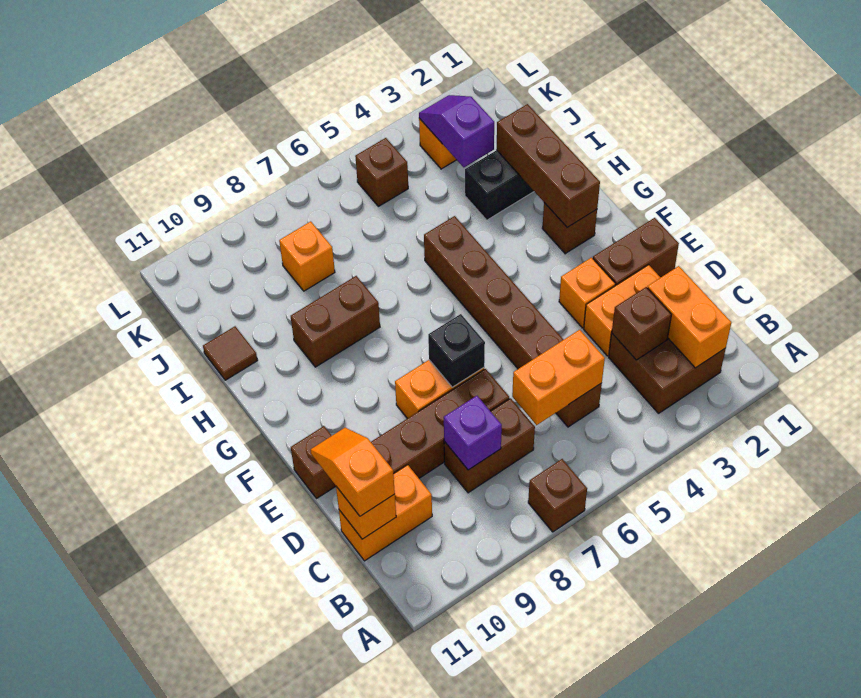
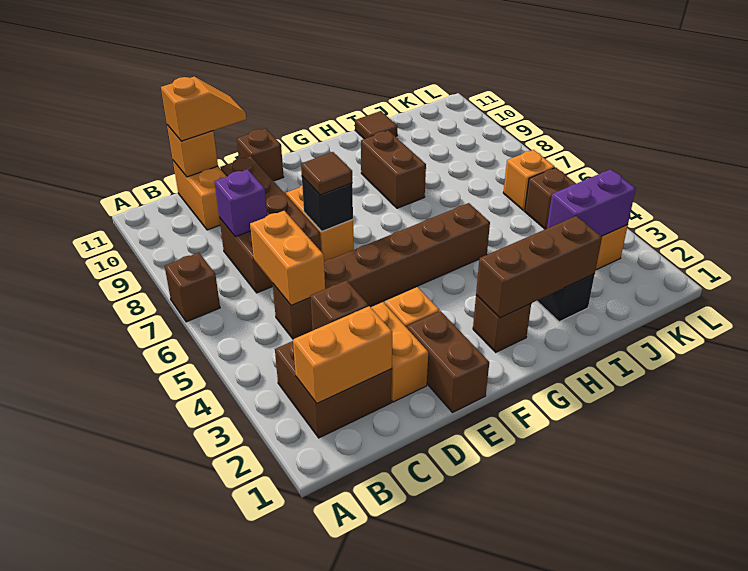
none -> brown 1x1 tile [301,152,352,195]
purple 1x2 slope [419,95,494,167] -> purple 1x2 brick [547,169,636,236]
orange 1x1 brick [279,221,335,291] -> orange 1x1 brick moved to [503,150,555,211]

